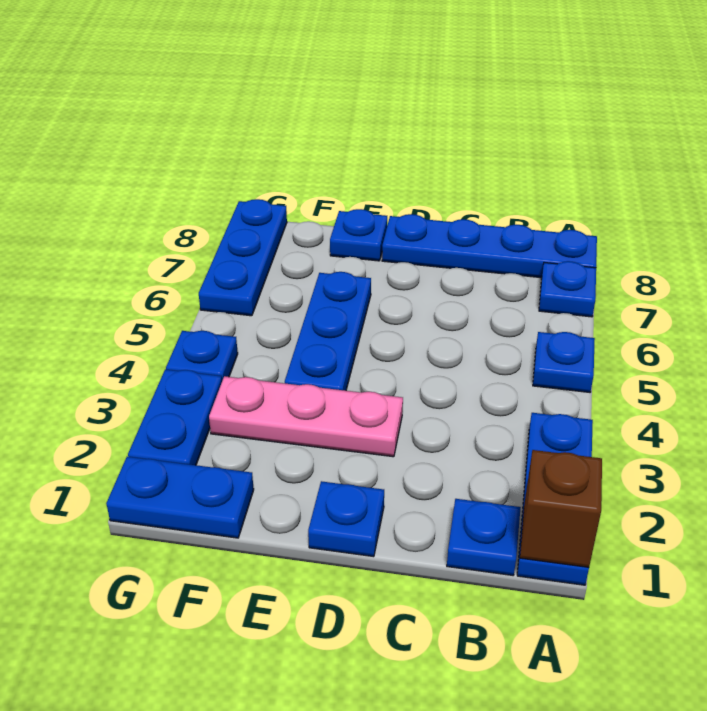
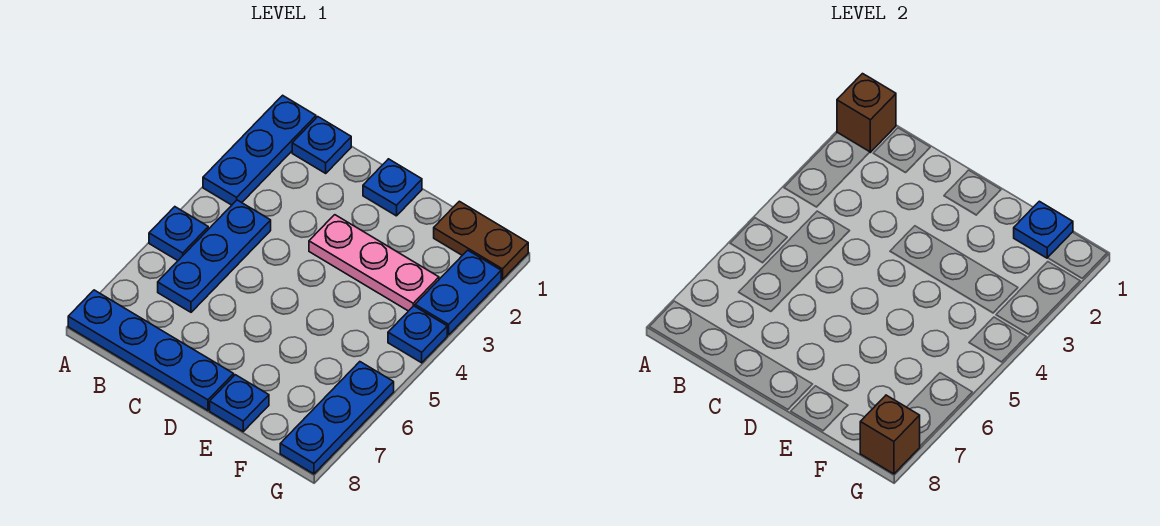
blue 1x1 plate [539,261,596,317] -> blue 1x1 plate moved to [1014,201,1073,258]
blue 1x3 plate [285,272,371,391] -> blue 1x3 plate moved to [158,200,271,312]
blue 1x2 plate [106,457,254,538] -> brown 1x2 plate [434,201,528,279]
none -> brown 1x1 brick [860,395,920,474]

